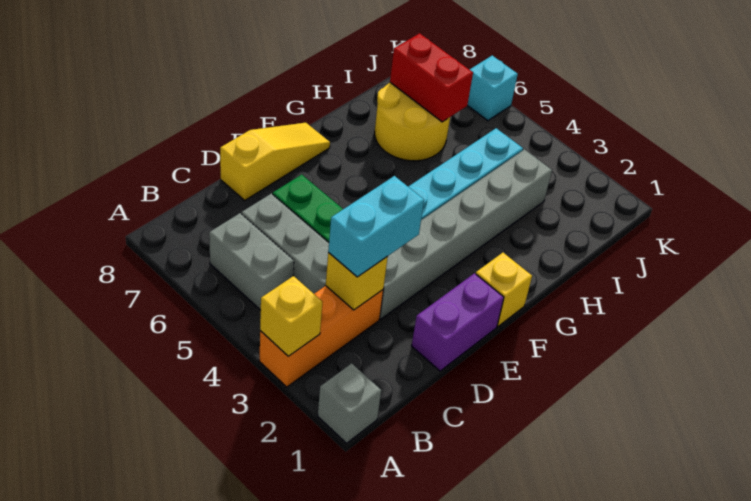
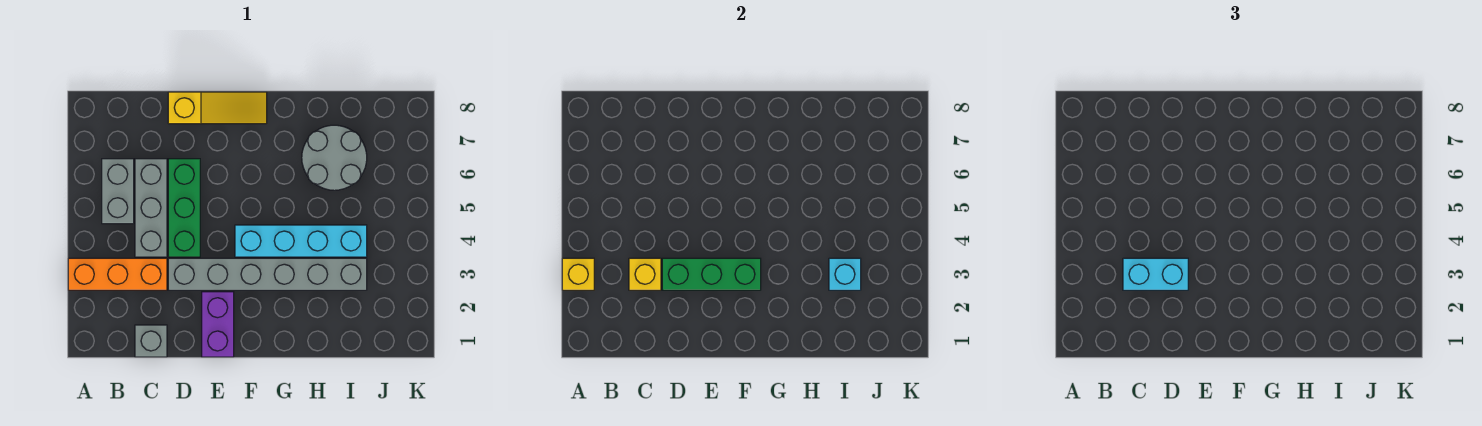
grey 1x1 brick [318,363,381,443] -> grey 1x1 brick moved to [135,325,167,357]
purple 1x2 brick [412,273,504,371] -> purple 1x2 brick turned to [202,292,234,357]
none -> green 1x3 brick [662,258,761,290]
yellow 1x1 brick [476,253,532,326] -> none
yellow 2x2 round brick [375,83,450,161] -> grey 2x2 round brick [302,125,367,190]
red 1x2 brick [390,33,473,122] -> none
cyan 1x1 brick [467,55,518,121] -> cyan 1x1 brick moved to [829,258,861,290]

